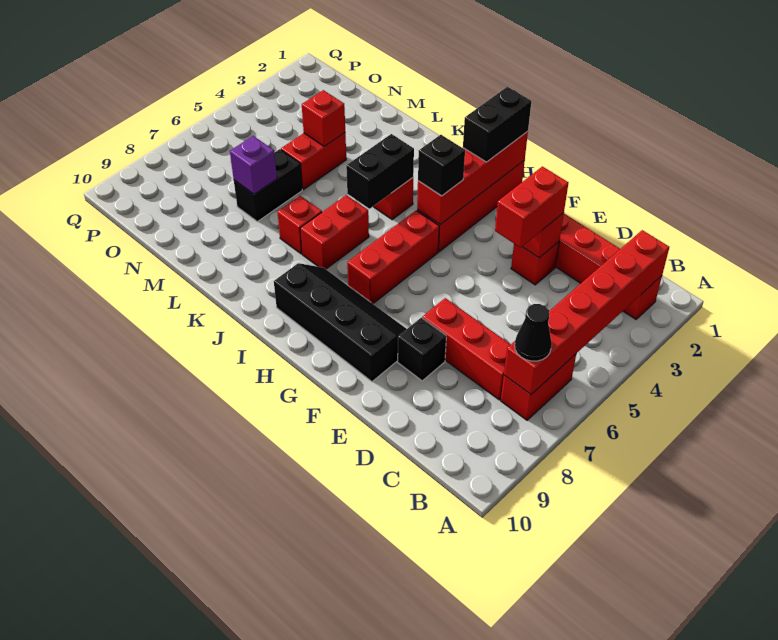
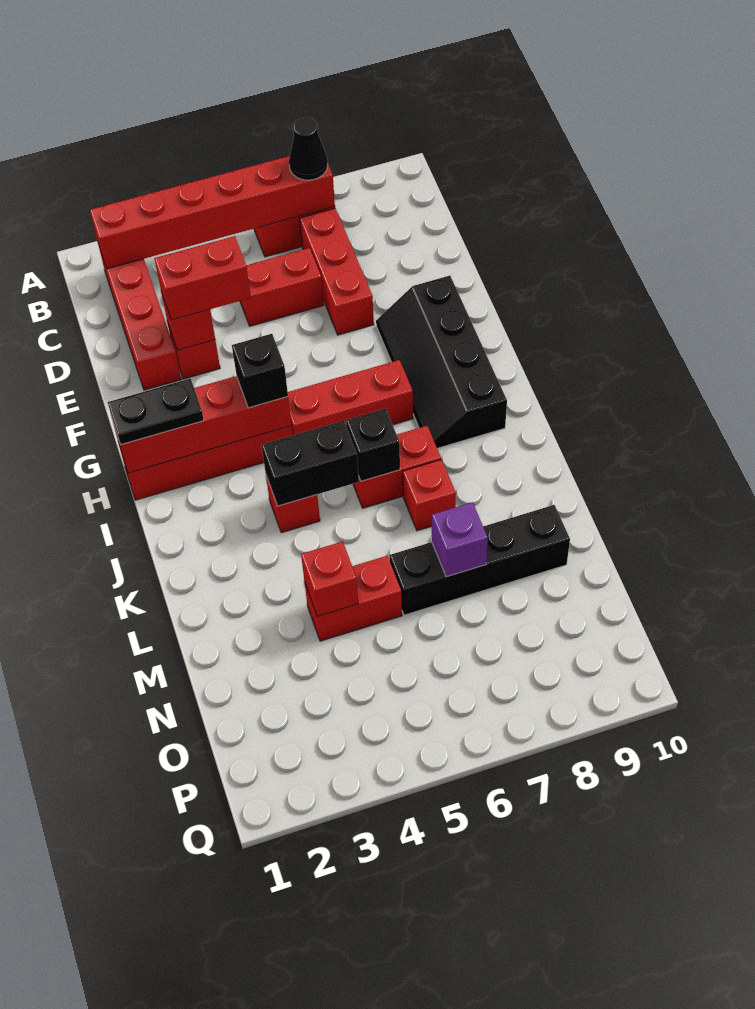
none -> red 1x2 brick [240,248,324,326]
black 1x1 brick [398,318,446,381] -> black 1x1 brick moved to [346,408,400,481]
black 1x2 brick [463,87,532,162] -> black 1x2 plate [108,379,204,445]
black 1x2 brick [234,149,302,222] -> black 1x4 brick [390,505,570,615]

